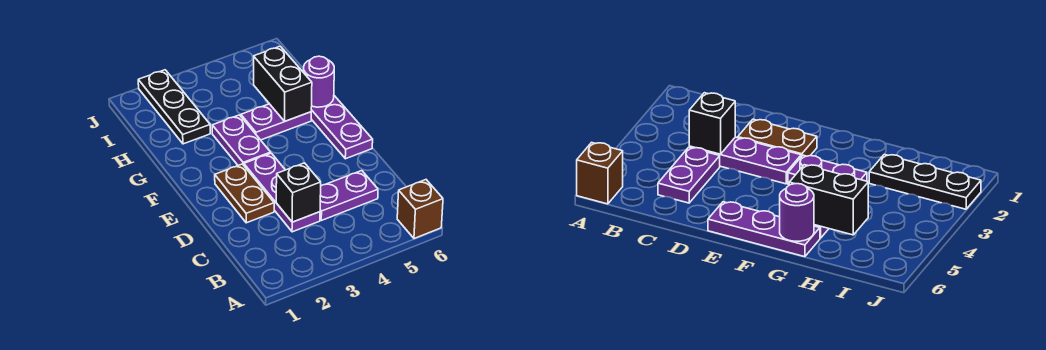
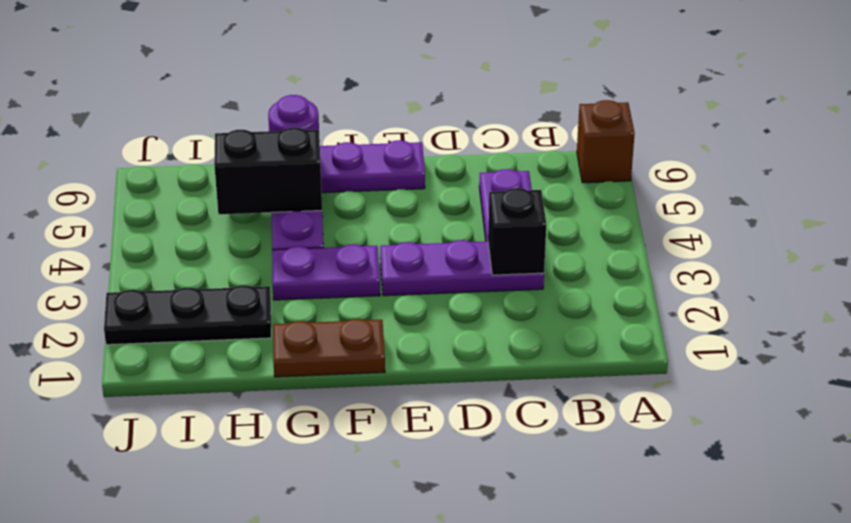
brown 1x2 plate [215,164,274,223] -> brown 1x2 plate moved to [273,319,385,377]

